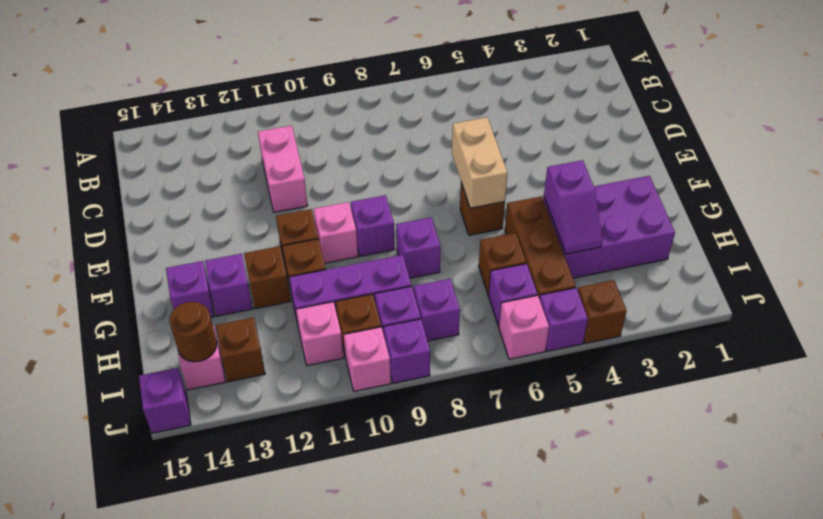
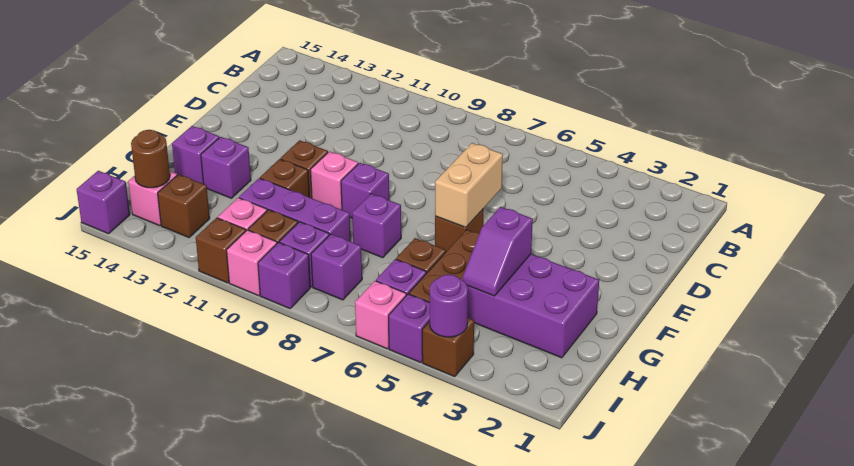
pink 1x2 brick [258,126,308,212] -> none
brown 1x1 brick [244,246,291,309] -> brown 1x1 brick moved to [196,218,246,283]
none -> purple 1x1 round brick [430,274,468,337]

